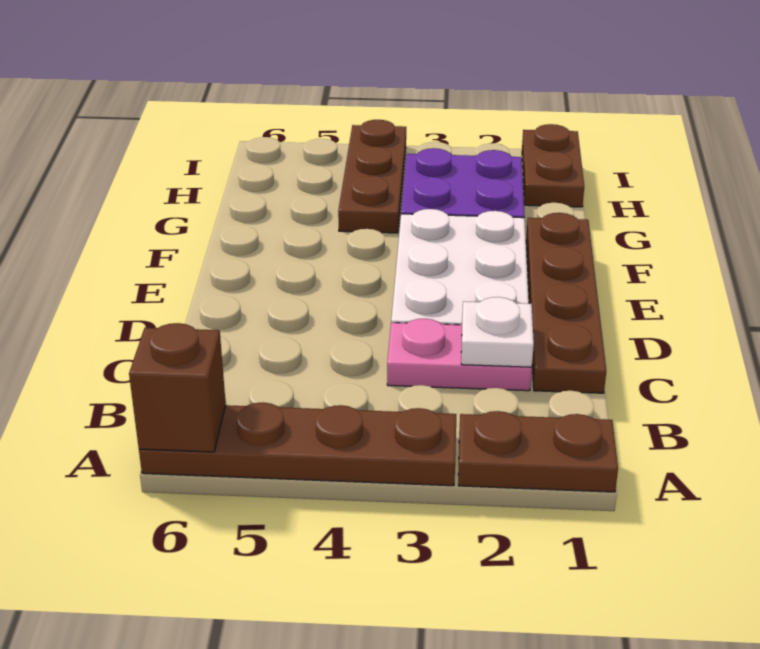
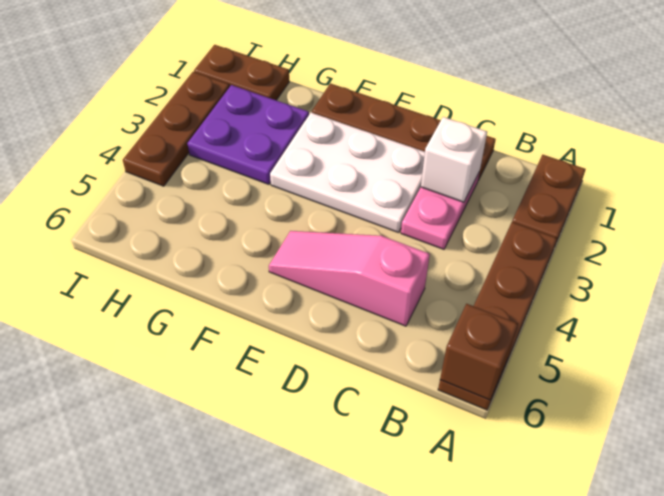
white 1x1 plate [461,297,534,367] -> white 1x1 brick [421,117,487,202]
none -> pink 1x3 slope [269,231,430,326]
brown 1x3 plate [338,120,406,233] -> brown 1x3 plate turned to [123,72,230,186]

